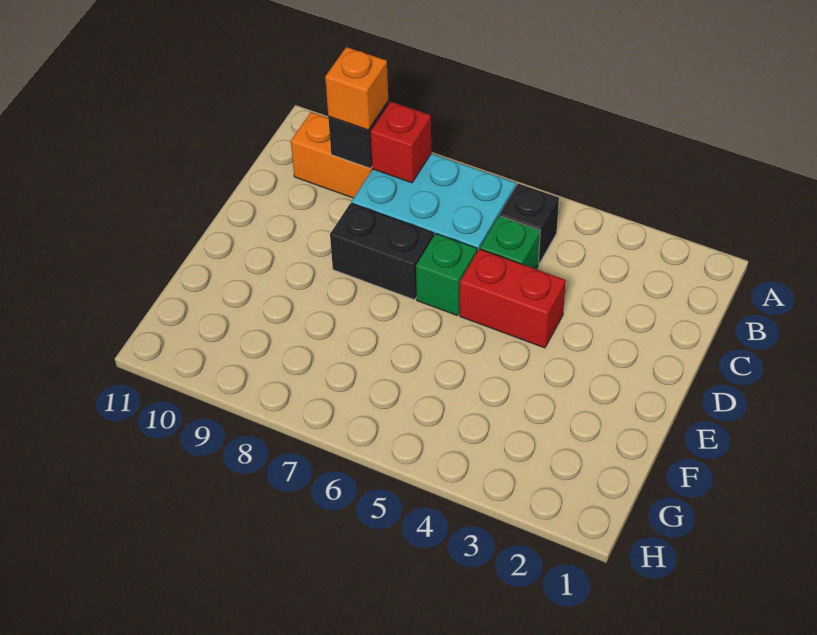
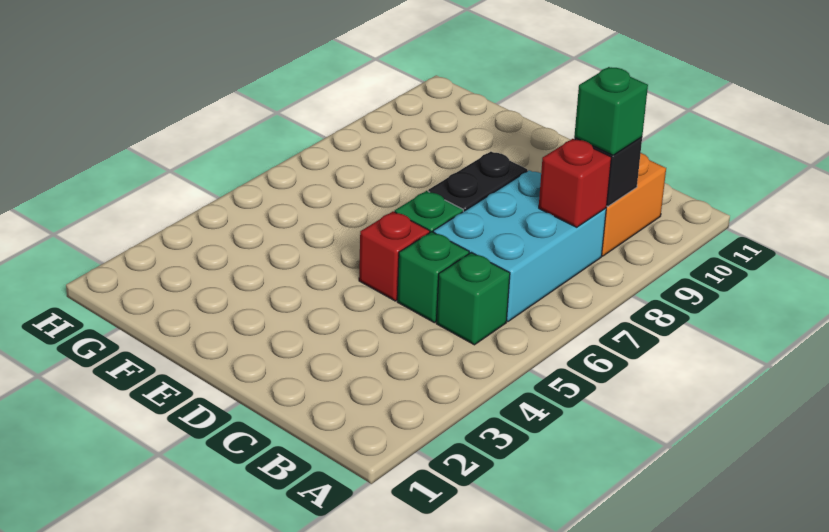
black 1x1 brick [500,184,559,264] -> green 1x1 brick [436,253,510,345]
orange 1x1 brick [325,47,388,130] -> green 1x1 brick [574,67,648,155]
red 1x2 brick [460,249,566,348] -> red 1x1 brick [359,211,430,301]

